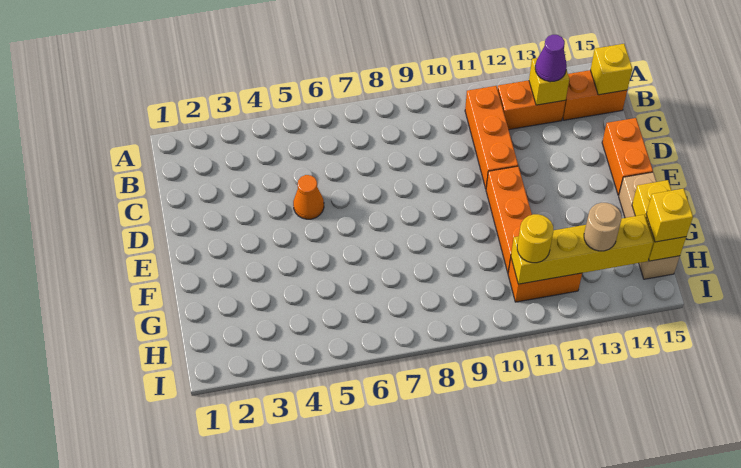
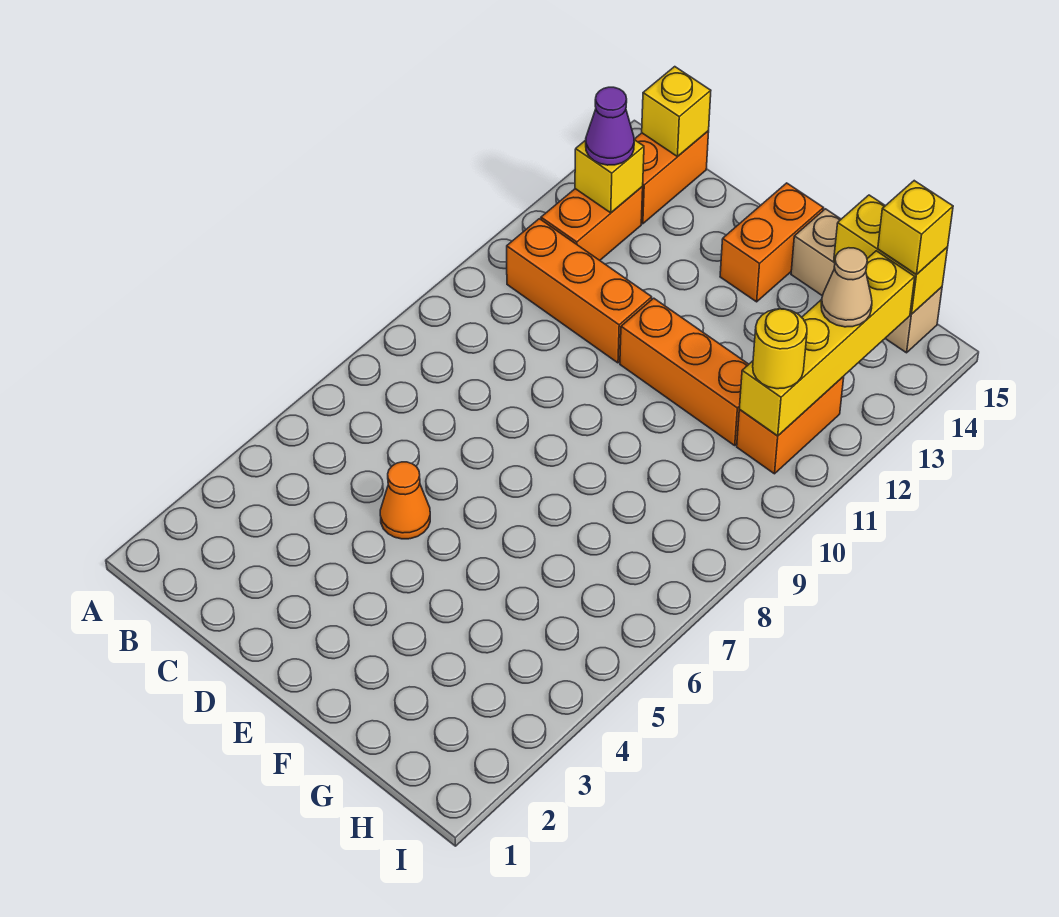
orange 1x2 brick [602,118,653,195] -> orange 1x2 brick turned to [720,183,823,302]
tan 1x1 round brick [584,203,622,251] -> tan 1x1 cone [821,248,872,327]

